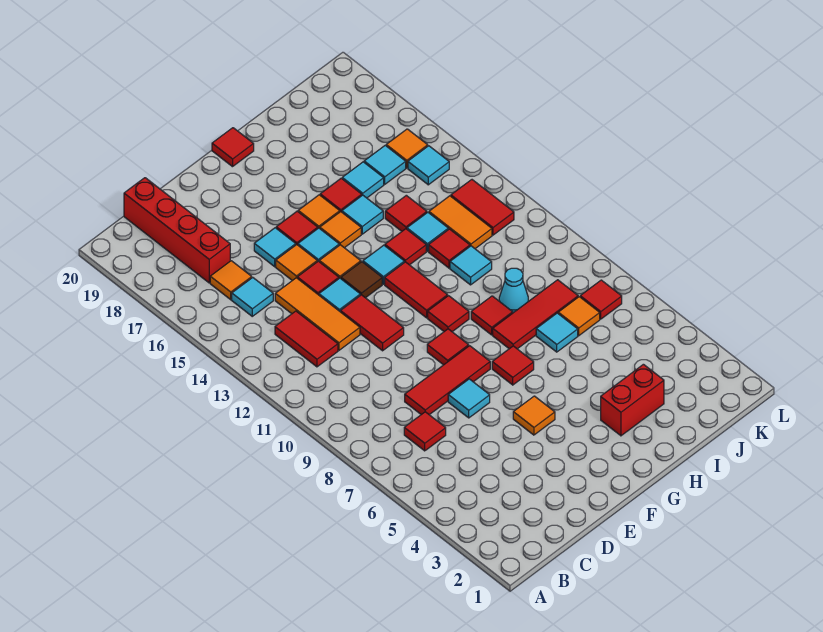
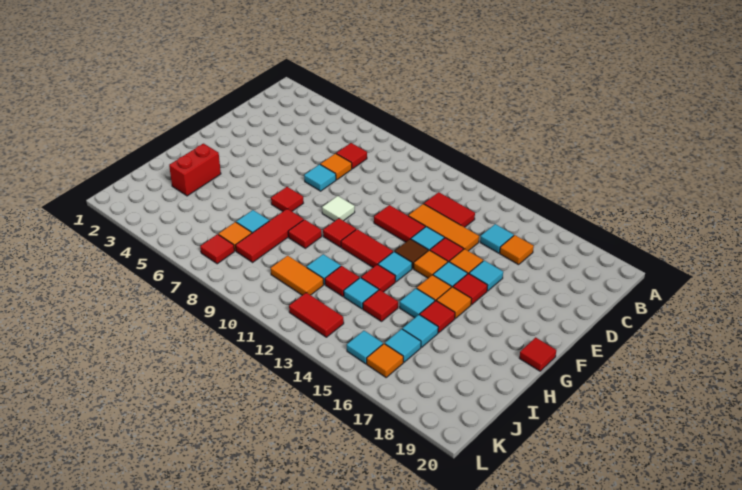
red 1x4 brick [124,178,230,283] -> none
red 1x3 tile [405,346,490,415] -> none
orange 1x1 tile [513,396,555,435] -> orange 1x1 tile moved to [320,154,352,180]
red 1x1 tile [427,329,469,365] -> white 1x1 tile [322,196,355,221]
cyan 1x1 cone [499,268,528,313] -> none
orange 1x2 tile [429,196,492,249] -> orange 1x2 tile moved to [271,256,323,295]

